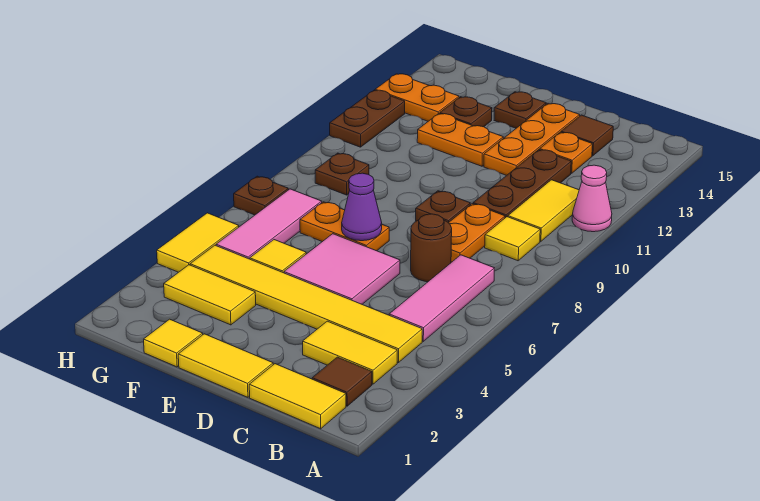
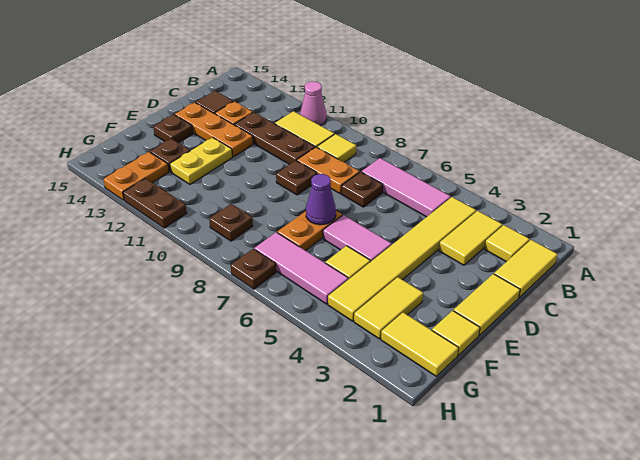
brown 1x1 tile [312,357,372,406] -> yellow 1x1 tile [485,225,530,262]
brown 1x1 round brick [411,214,452,282] -> brown 1x1 plate [341,172,383,207]
pink 2x2 tile [284,234,400,304] -> pink 1x2 tile [323,215,392,262]
orange 1x2 plate [417,114,503,166] -> yellow 1x2 plate [170,138,232,184]
yellow 1x2 tile [157,213,239,272] -> yellow 1x2 tile moved to [381,313,459,376]

